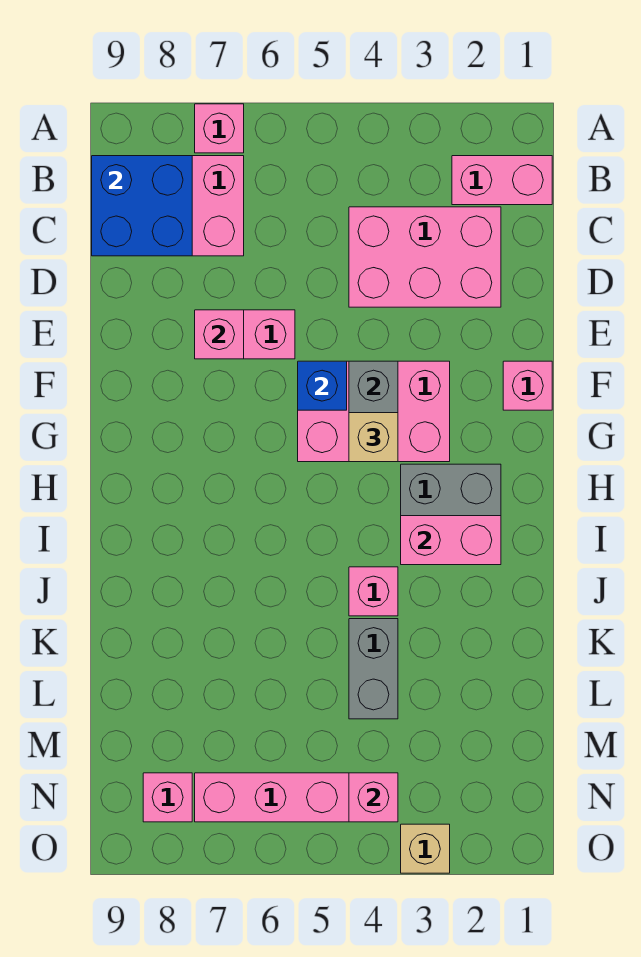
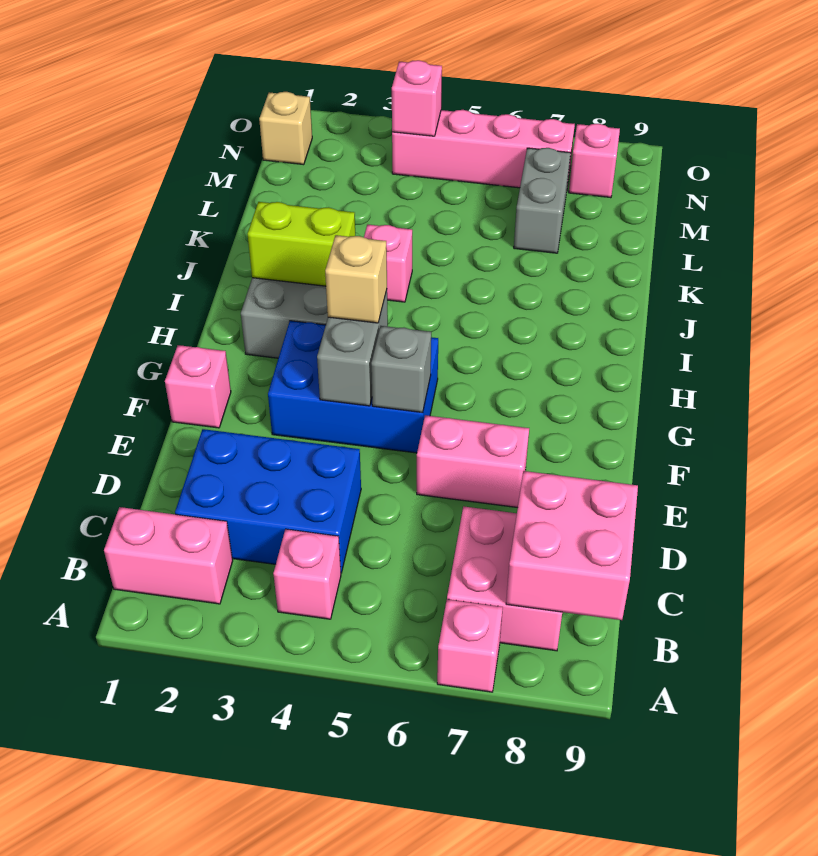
blue 2x2 brick [92,156,192,256] -> pink 2x2 brick [506,471,638,620]
pink 2x3 brick [349,207,501,307] -> blue 2x3 brick [175,429,361,573]
pink 1x1 brick [195,310,244,359] -> pink 1x1 brick moved to [273,529,341,619]
pink 2x3 brick [298,361,450,462] -> blue 2x3 brick [268,321,438,453]
blue 1x1 brick [298,361,347,410] -> grey 1x1 brick [371,326,431,413]
pink 1x2 brick [401,516,501,565] -> lime 1x2 brick [247,202,355,286]
grey 1x2 brick [349,619,398,719] -> grey 1x2 brick moved to [514,148,571,253]
tan 1x1 brick [401,824,450,873] -> tan 1x1 brick moved to [259,92,312,165]

